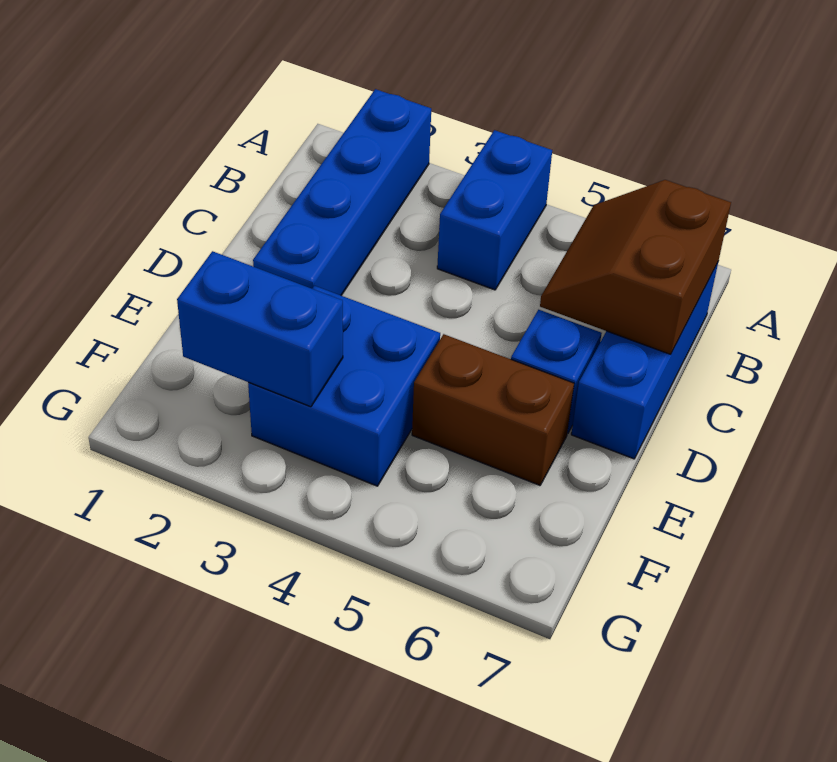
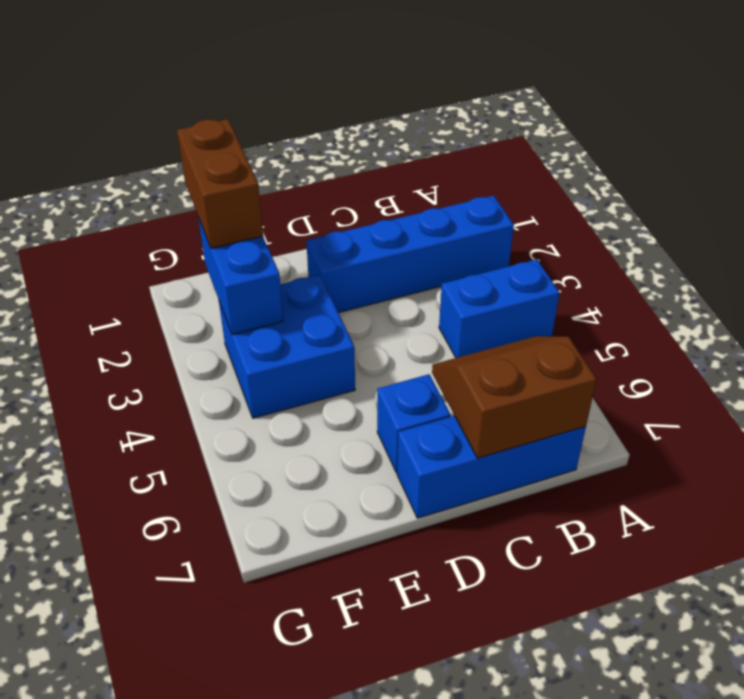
brown 1x2 brick [412,334,574,485] -> brown 1x2 brick moved to [177,119,263,248]

